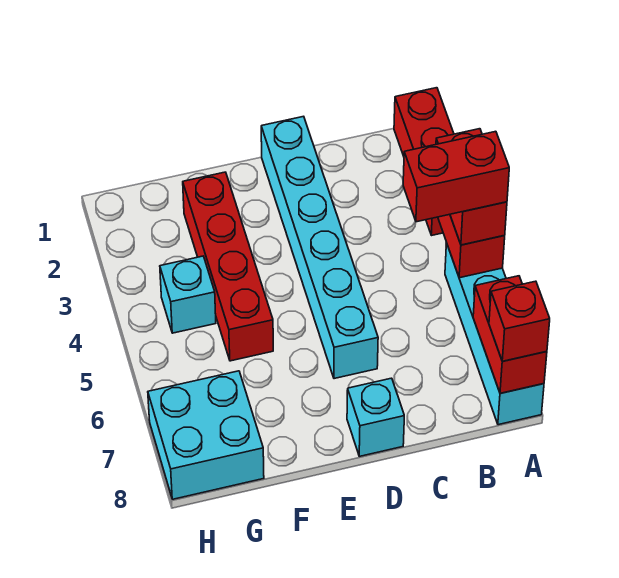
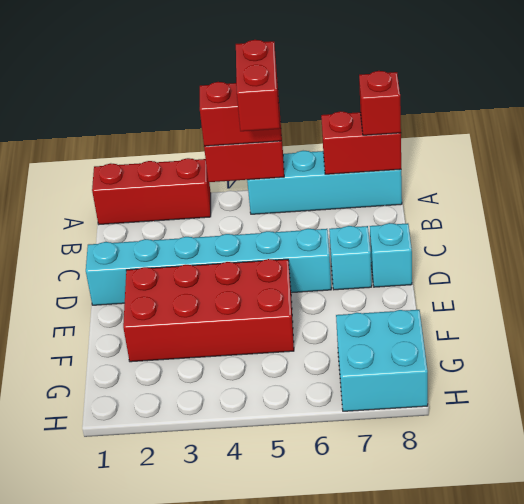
red 1x4 brick [183,172,273,361] -> red 2x4 brick [123,259,294,362]
cyan 1x1 brick [160,256,216,333] -> cyan 1x1 brick moved to [329,226,372,290]

